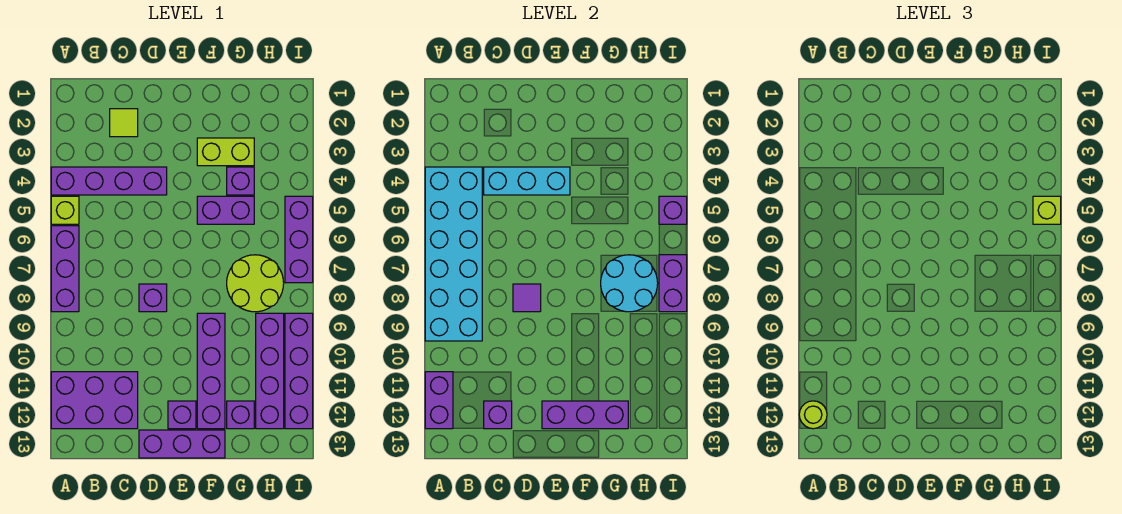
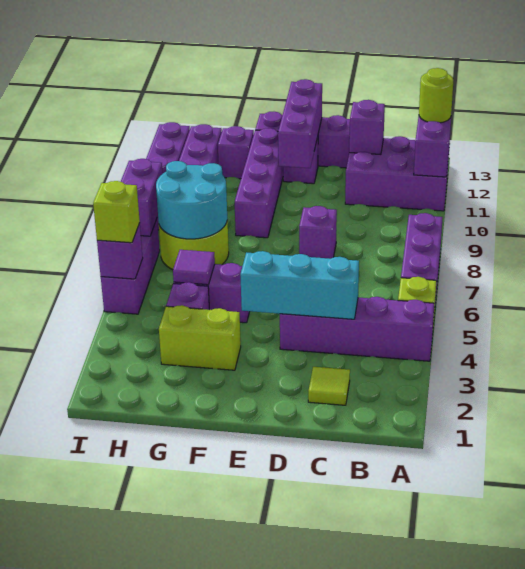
cyan 2x6 brick [425,167,482,341] -> none
purple 1x1 tile [513,284,541,312] -> purple 1x1 tile moved to [173,250,215,285]
purple 1x3 brick [542,401,628,429] -> purple 1x3 brick turned to [278,79,322,168]

